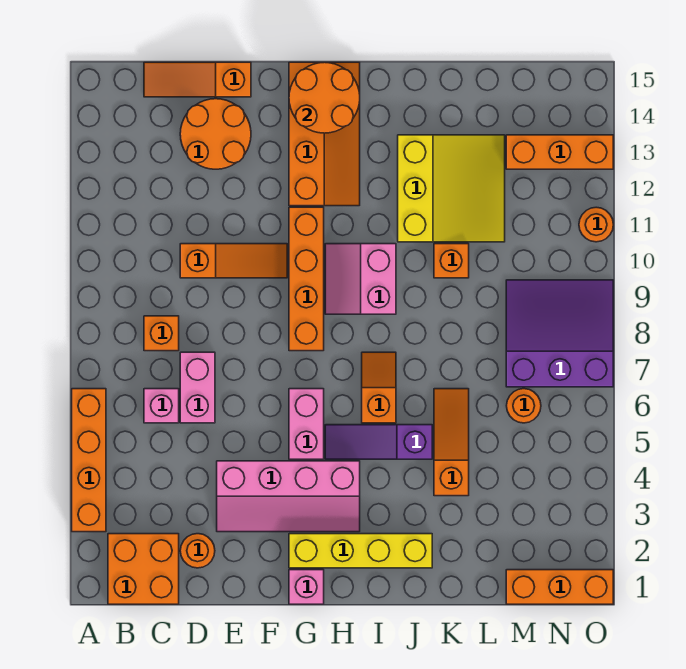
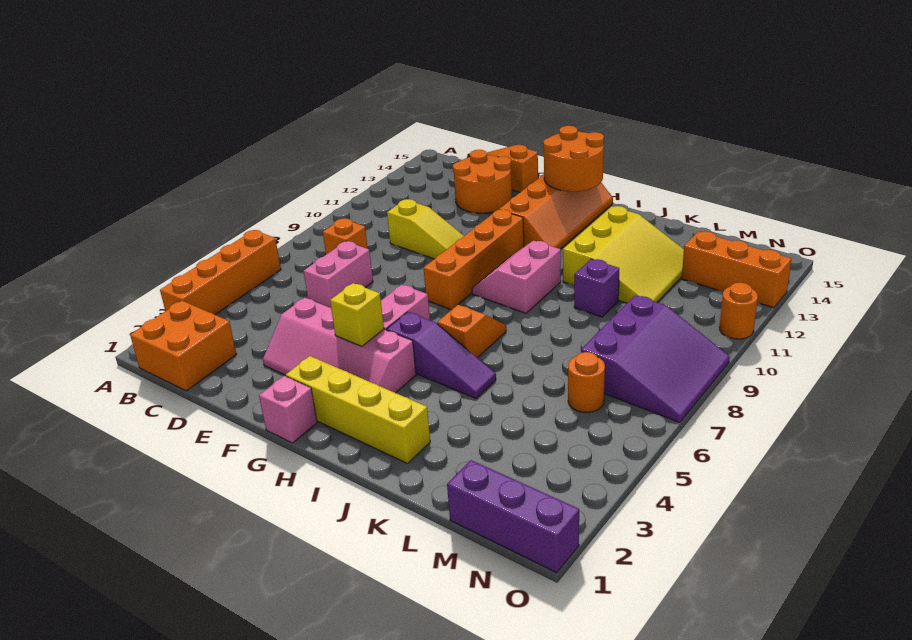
pink 1x1 brick [144,389,179,423] -> none
orange 1x1 round brick [180,534,215,568] -> none
orange 1x3 slope [180,244,287,278] -> yellow 1x3 slope [387,199,464,259]
none -> yellow 1x1 brick [330,283,384,346]
purple 1x3 slope [325,425,432,459] -> purple 1x3 slope turned to [387,312,496,398]
orange 1x3 slope [434,389,469,496] -> none
orange 1x1 brick [434,244,469,278] -> purple 1x1 brick [574,259,619,317]
orange 1x3 brick [506,570,613,604] -> purple 1x3 brick [447,460,579,573]
purple 3x3 slope [506,280,613,387] -> purple 3x3 slope turned to [581,295,730,422]

